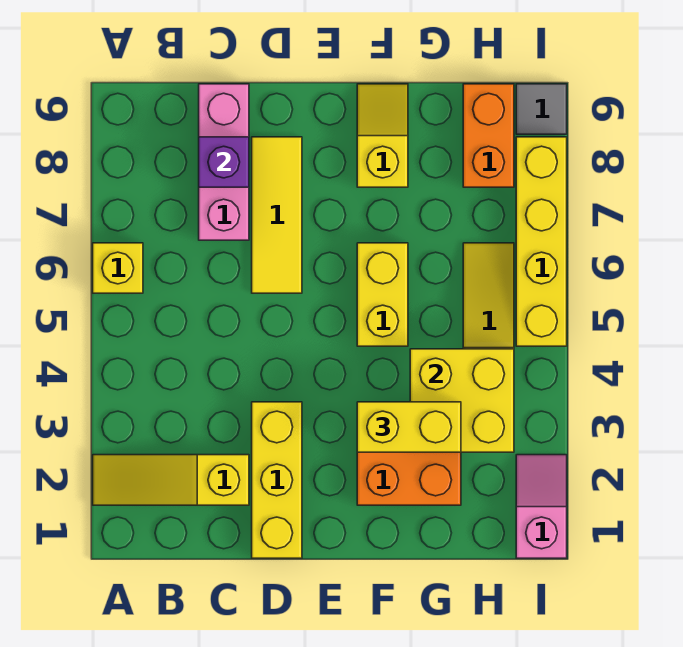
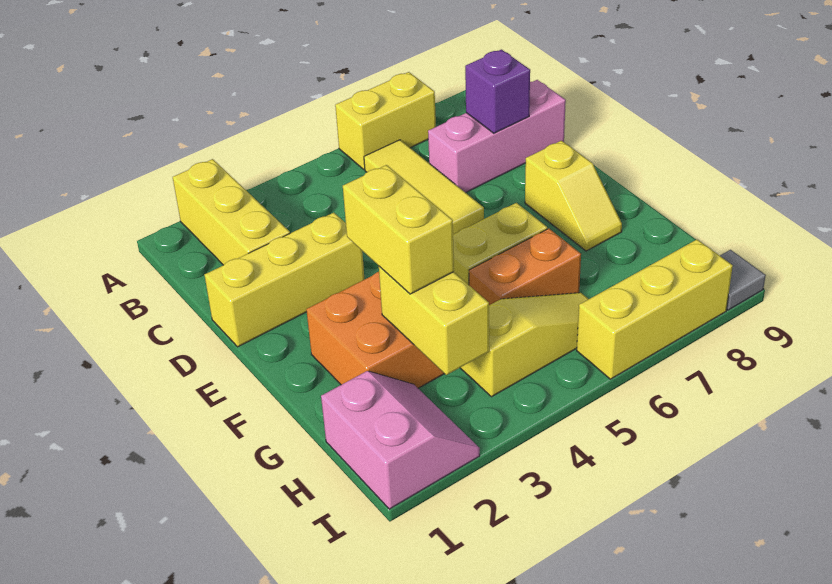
yellow 1x3 slope [93,455,249,505] -> yellow 1x3 brick [173,159,290,265]
yellow 1x1 brick [93,243,143,293] -> yellow 1x2 brick [335,72,436,169]
yellow 1x3 tile [252,137,302,293] -> yellow 1x3 tile turned to [364,140,484,235]
yellow 1x2 slope [357,84,408,187] -> yellow 1x2 slope turned to [525,141,622,251]
yellow 2x2 brick [410,349,514,452] -> yellow 1x2 brick [379,266,489,375]
orange 1x2 brick [463,84,514,187] -> orange 1x2 brick moved to [469,229,581,305]
pink 1x2 slope [516,455,567,558] -> pink 2x2 slope [321,371,480,509]
yellow 1x4 brick [516,137,567,346] -> yellow 1x3 brick [577,240,733,379]

